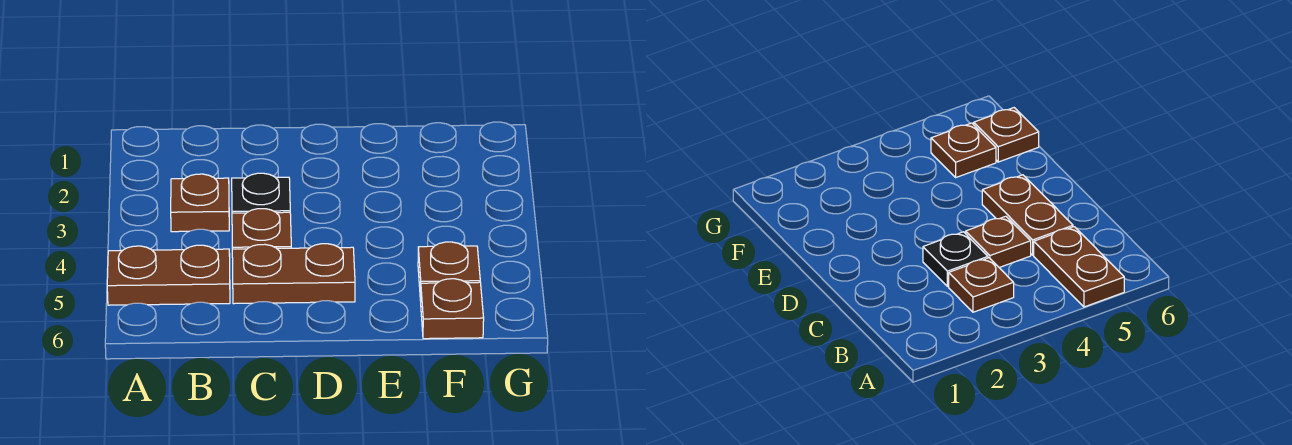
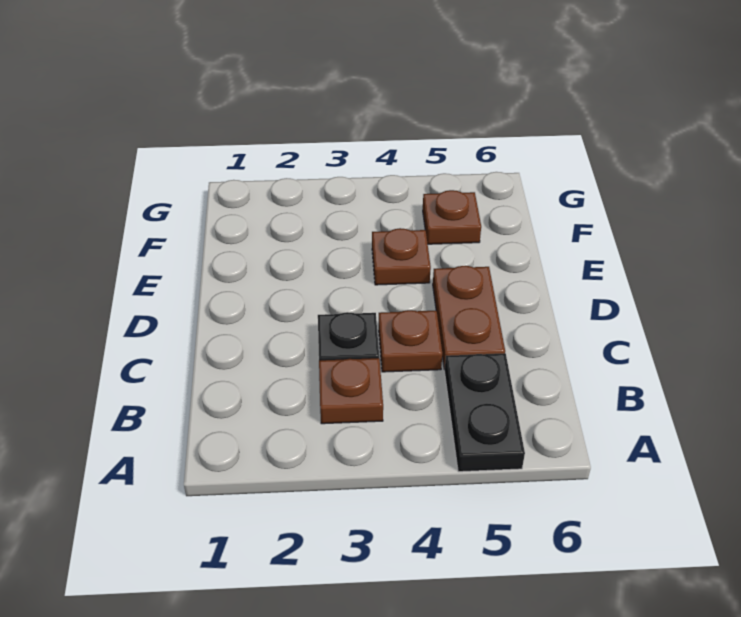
brown 1x2 plate [107,245,230,305] -> black 1x2 plate [444,353,525,472]
brown 1x1 plate [420,279,484,339] -> brown 1x1 plate moved to [372,228,431,285]

